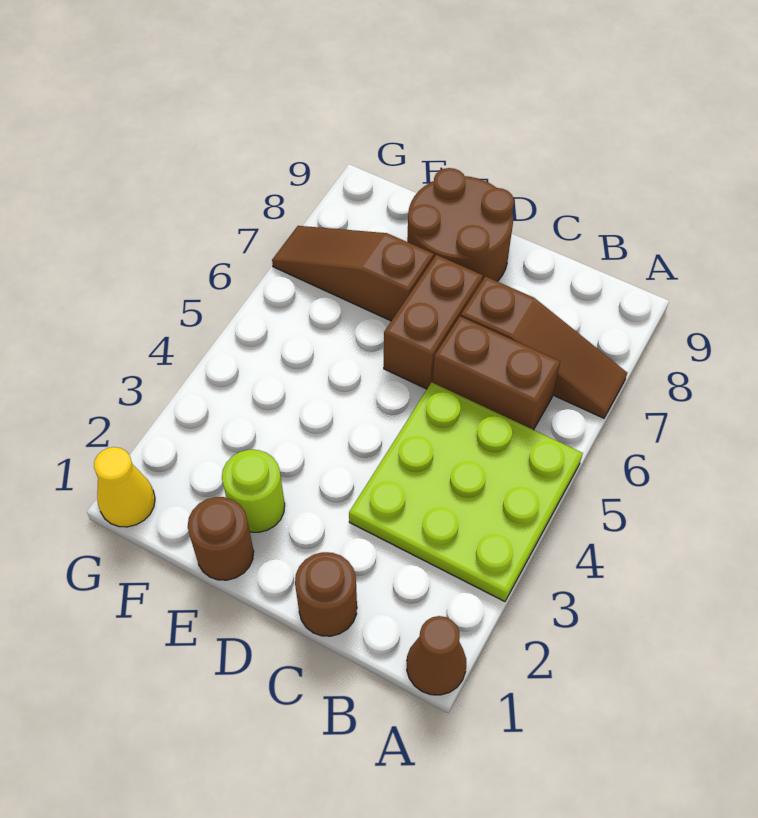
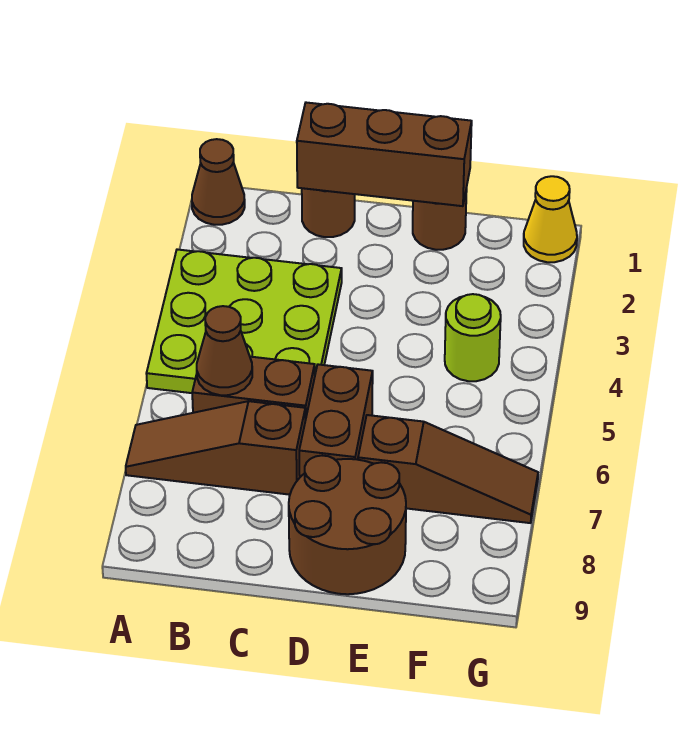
none -> brown 1x1 cone [197,306,252,395]
none -> brown 1x3 brick [297,103,472,206]
lime 1x1 round brick [222,450,285,532] -> lime 1x1 round brick moved to [445,294,501,381]

